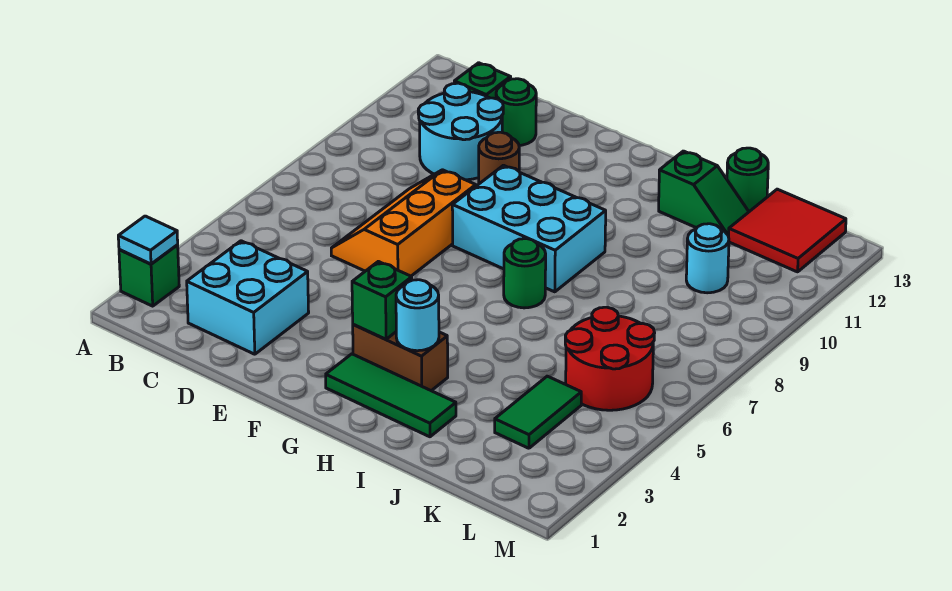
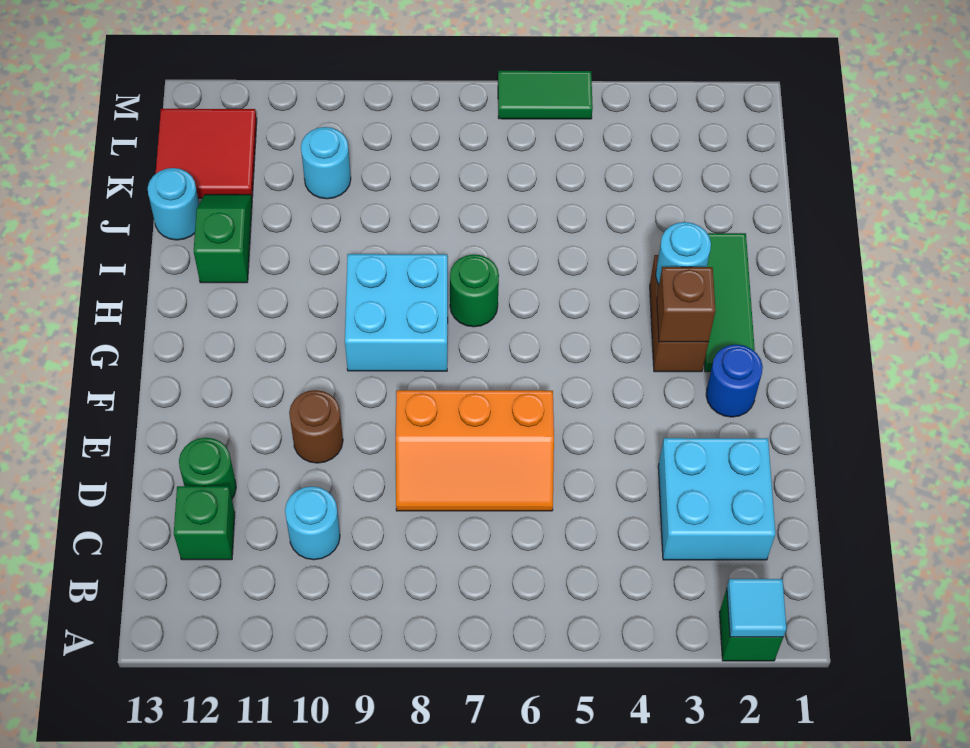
cyan 2x2 round brick [418,83,503,180] -> cyan 1x1 round brick [285,486,340,560]
none -> blue 1x1 round brick [706,345,763,417]
cyan 2x3 brick [452,165,606,292] -> cyan 2x2 brick [345,254,448,371]
green 1x1 brick [352,261,412,339] -> brown 1x1 brick [657,267,716,342]
green 1x1 round brick [727,148,768,212] -> cyan 1x1 round brick [148,168,199,240]
green 1x2 tile [495,376,581,448] -> green 1x2 tile moved to [498,71,593,119]
red 2x2 round brick [565,307,655,410] -> none

